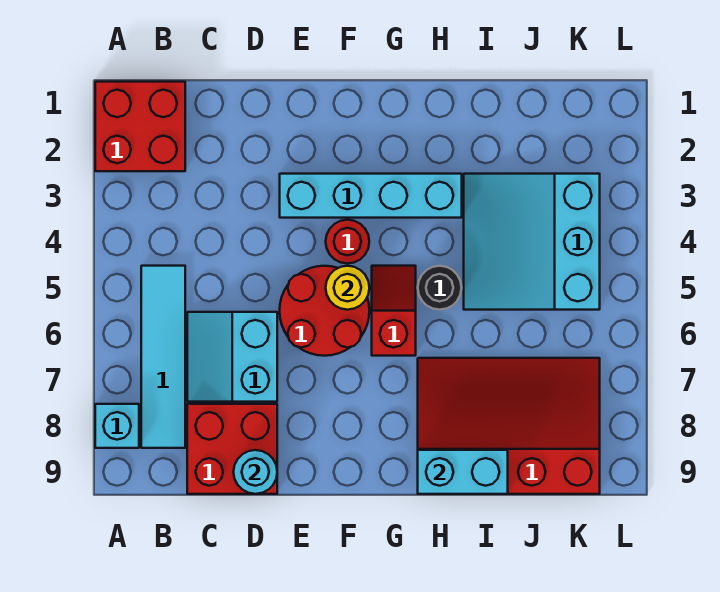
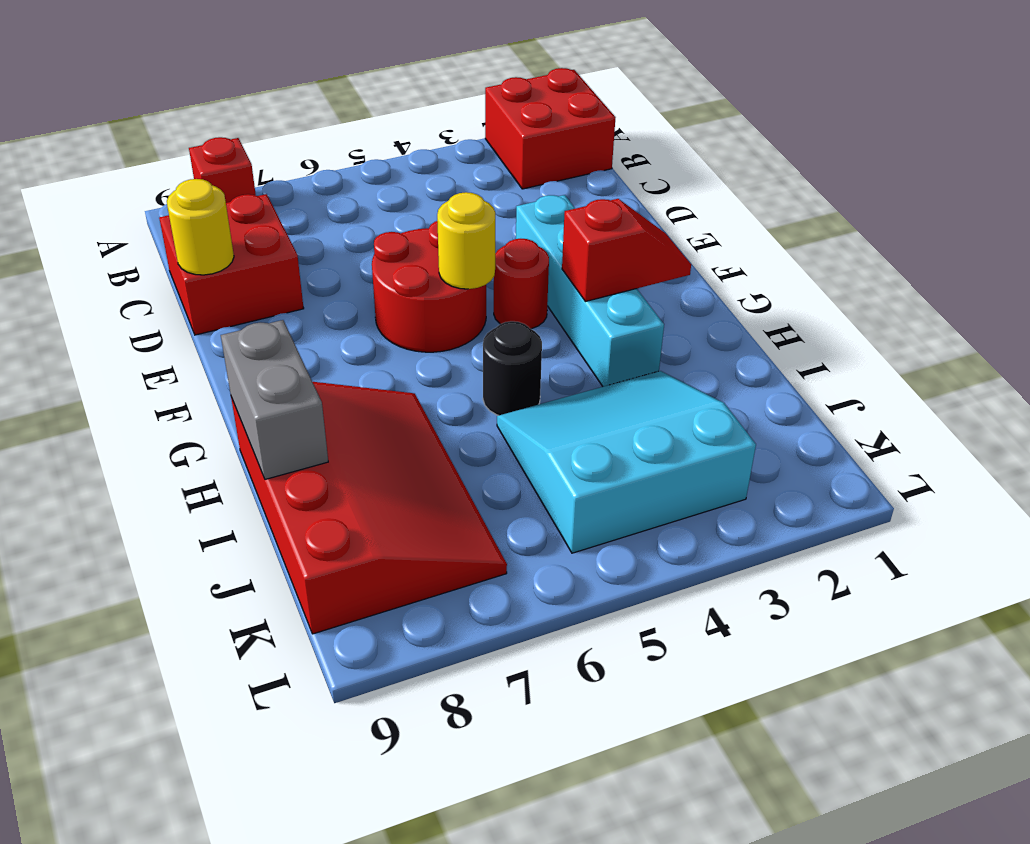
cyan 1x1 brick [95,404,139,448] -> red 1x1 brick [189,137,256,203]
cyan 1x4 tile [141,266,185,448] -> none
cyan 2x2 slope [187,312,277,402] -> none
cyan 1x1 round brick [234,450,277,494] -> yellow 1x1 round brick [167,179,234,275]
red 1x2 slope [372,266,416,356] -> red 1x2 slope moved to [562,199,691,302]
cyan 1x2 brick [418,450,508,494] -> grey 1x2 brick [221,320,328,479]

